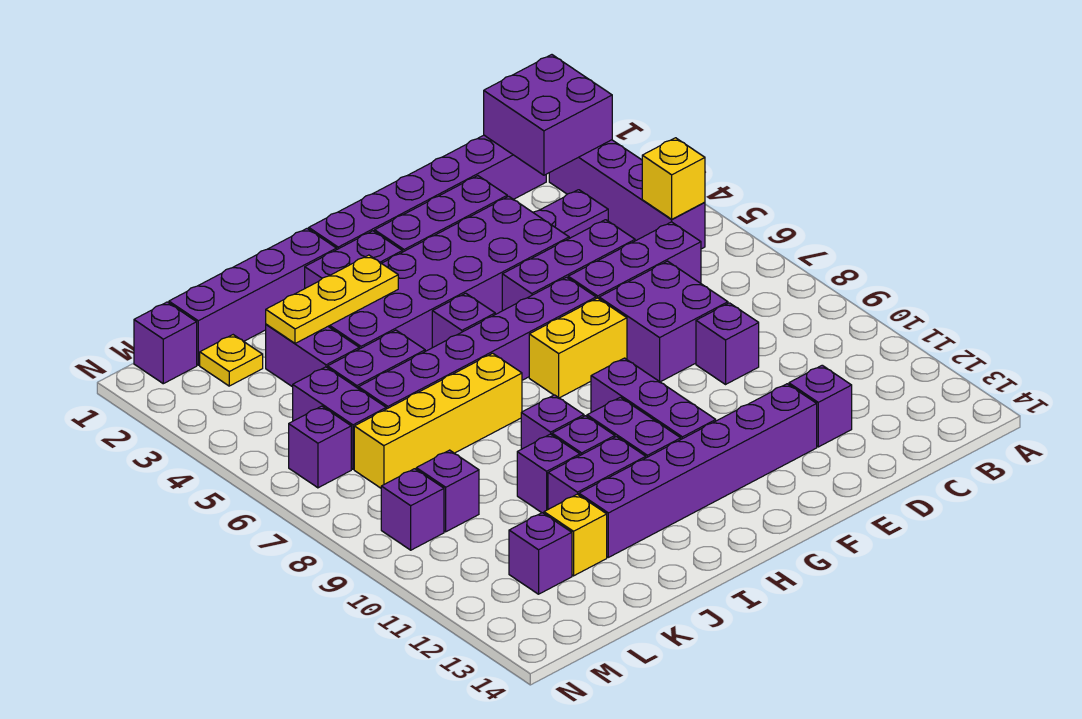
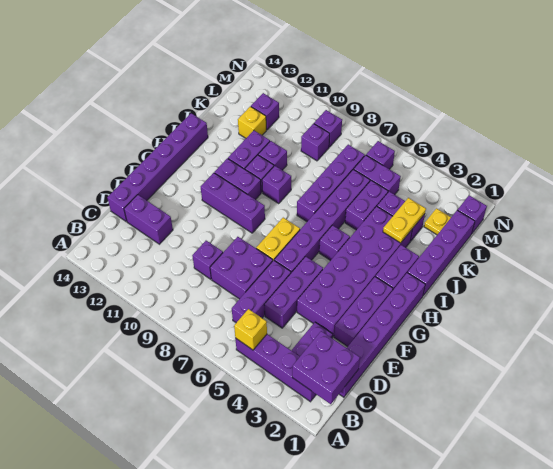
purple 1x1 brick [789,365,852,447] -> purple 1x2 brick [124,195,173,244]
purple 1x6 brick [579,384,817,557] -> purple 1x6 brick moved to [107,113,208,221]
yellow 1x3 plate [266,255,398,343] -> yellow 1x2 plate [383,198,426,243]
yellow 1x4 brick [354,353,522,488] -> purple 1x4 brick [297,145,365,221]

